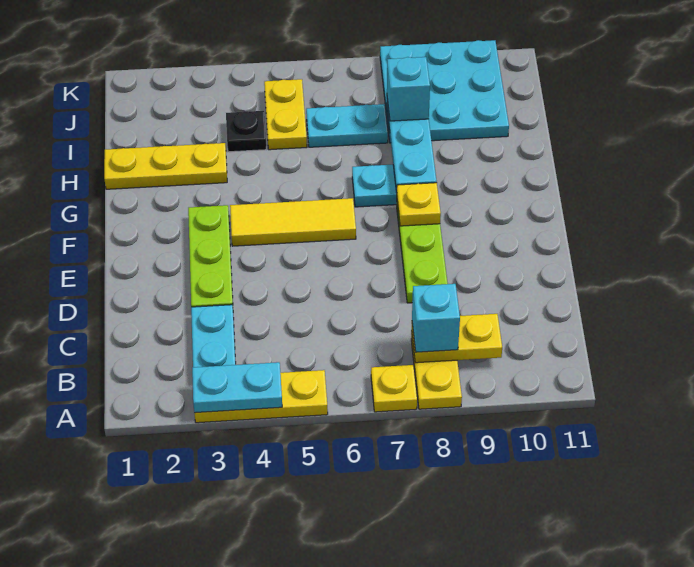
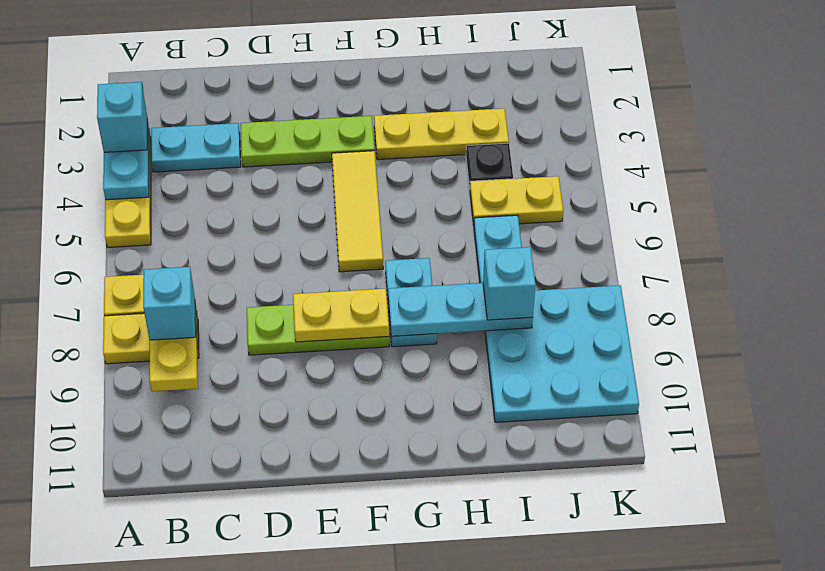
none -> cyan 1x1 brick [97,82,147,152]
yellow 1x1 plate [397,183,441,226] -> yellow 1x2 plate [293,289,389,342]
yellow 1x3 plate [104,143,227,189] -> yellow 1x3 plate turned to [374,108,509,160]

